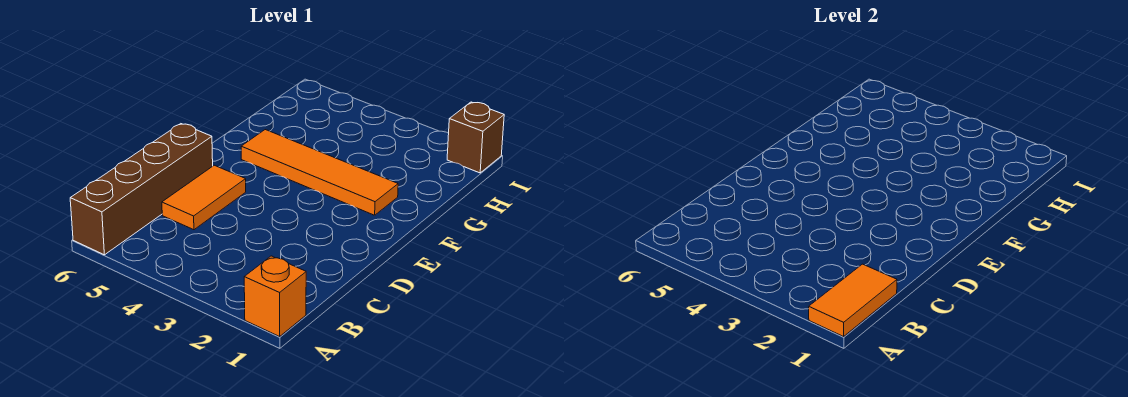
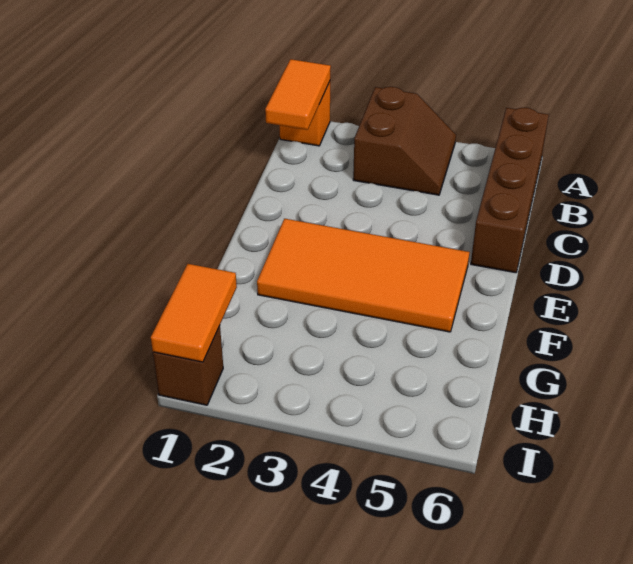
none -> brown 2x2 slope [353,87,456,195]
orange 1x2 tile [162,165,246,230] -> orange 1x2 tile moved to [151,264,237,362]
orange 1x4 tile [241,130,398,215] -> orange 2x4 tile [257,219,470,332]

